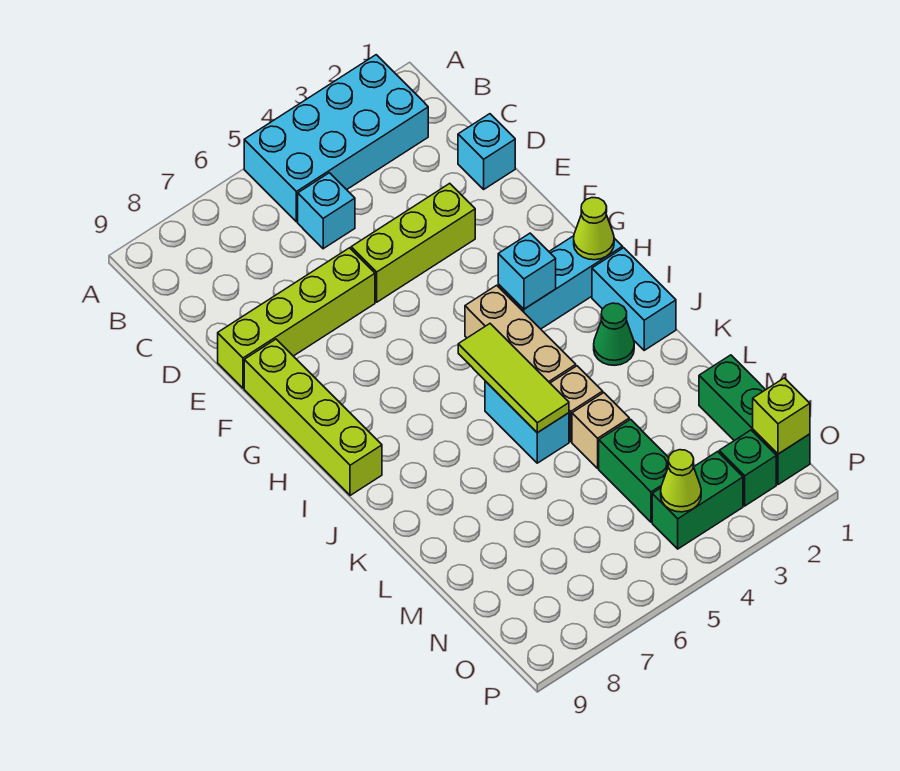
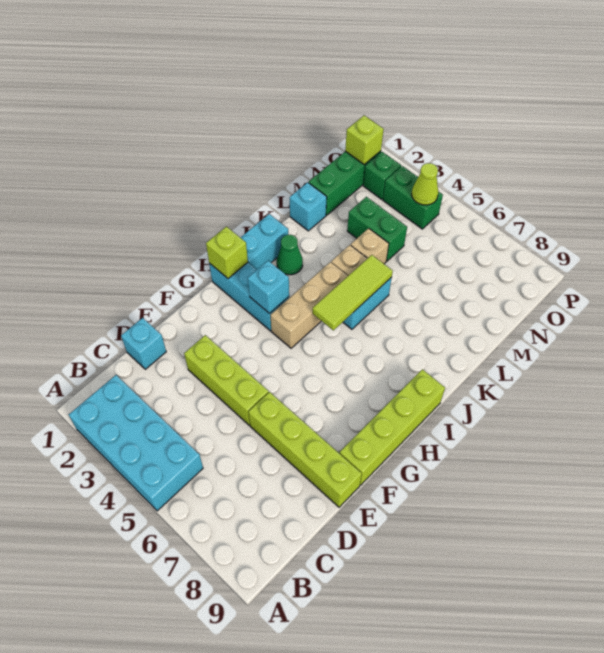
cyan 1x1 brick [298,173,355,249] -> cyan 1x1 brick moved to [290,182,327,231]
lime 1x1 cone [574,198,614,260] -> lime 1x1 brick [206,227,248,279]
green 1x2 brick [599,419,669,522] -> green 1x2 brick turned to [347,197,407,261]

